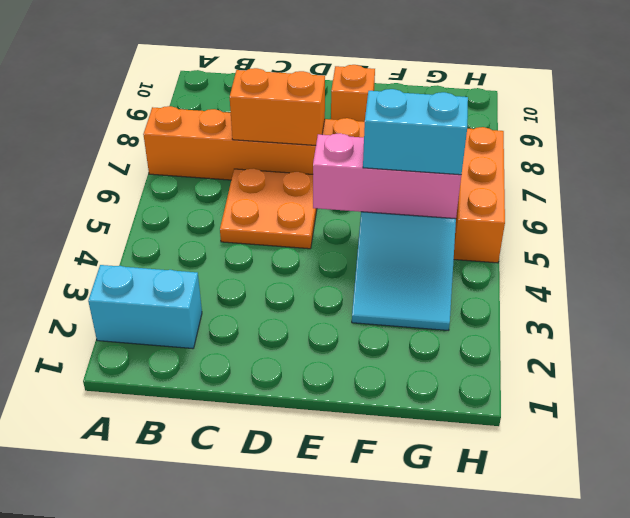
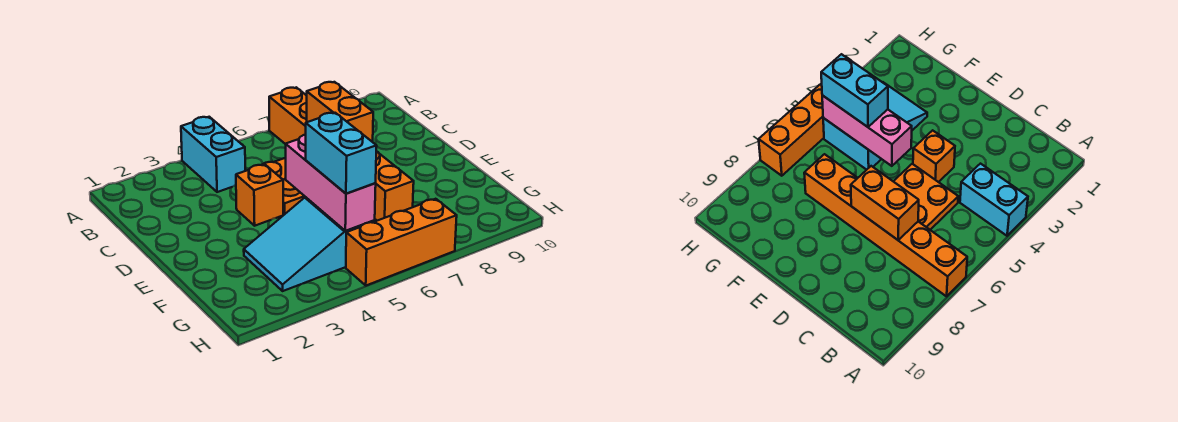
cyan 1x2 brick [88,265,202,349] -> cyan 1x2 brick moved to [181,117,245,192]
orange 1x1 brick [331,65,375,122] -> orange 1x1 brick moved to [236,164,283,226]

